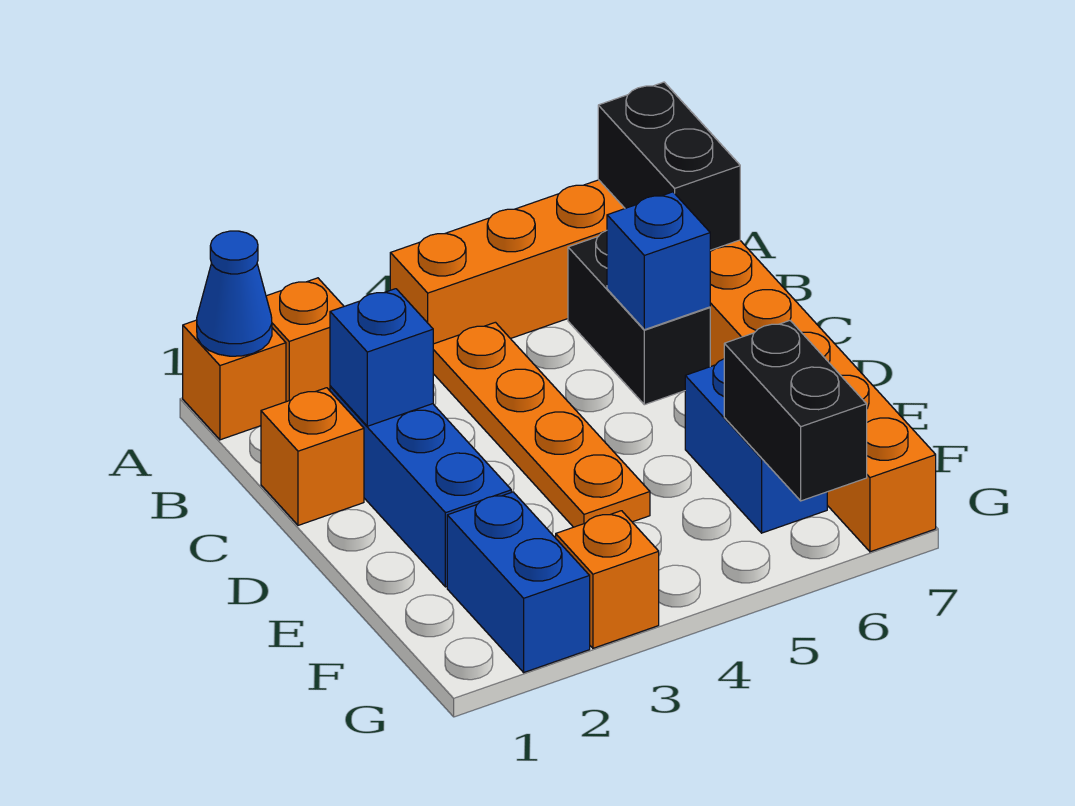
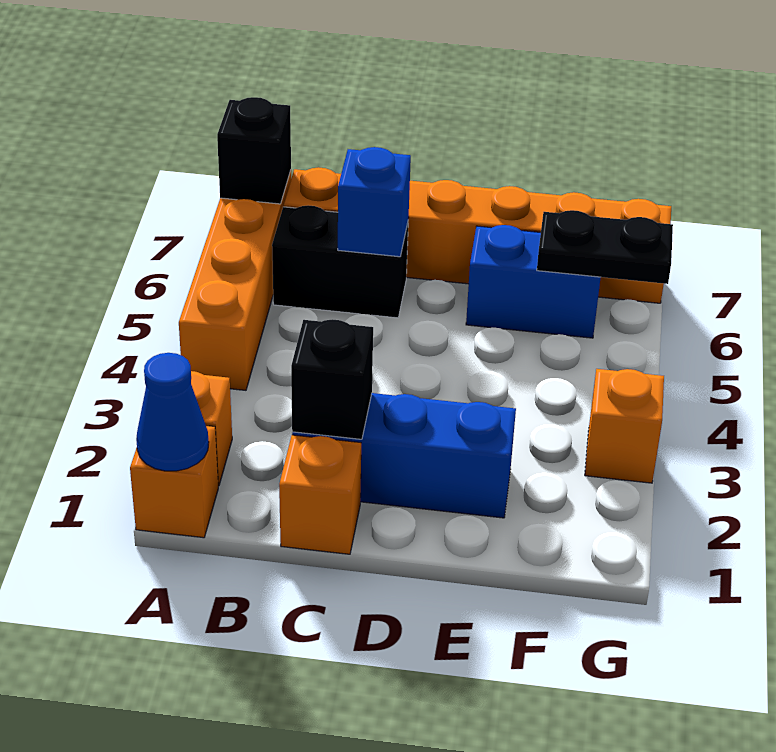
black 1x2 brick [598,82,740,250] -> black 1x1 brick [217,97,291,204]
orange 1x4 plate [433,322,650,527] -> none
blue 1x1 brick [330,289,433,426] -> black 1x1 brick [291,319,373,439]
blue 1x2 brick [447,492,590,672] -> none
black 1x2 brick [724,321,867,501] -> black 1x2 plate [537,210,673,284]

